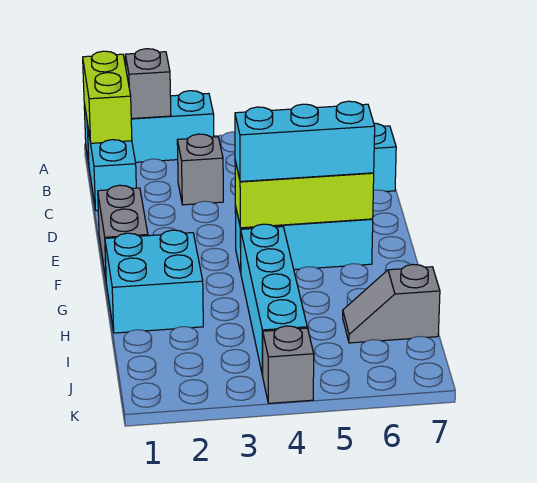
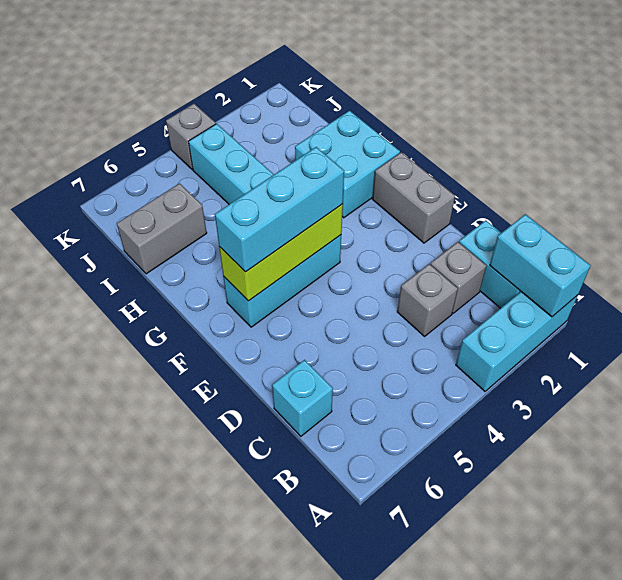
lime 1x2 brick [83,51,132,143] -> cyan 1x2 brick [490,214,591,317]
grey 1x1 brick [125,49,171,119] -> grey 1x1 brick moved to [430,242,487,313]
grey 1x2 slope [343,264,440,343] -> grey 1x2 brick [117,183,207,274]

